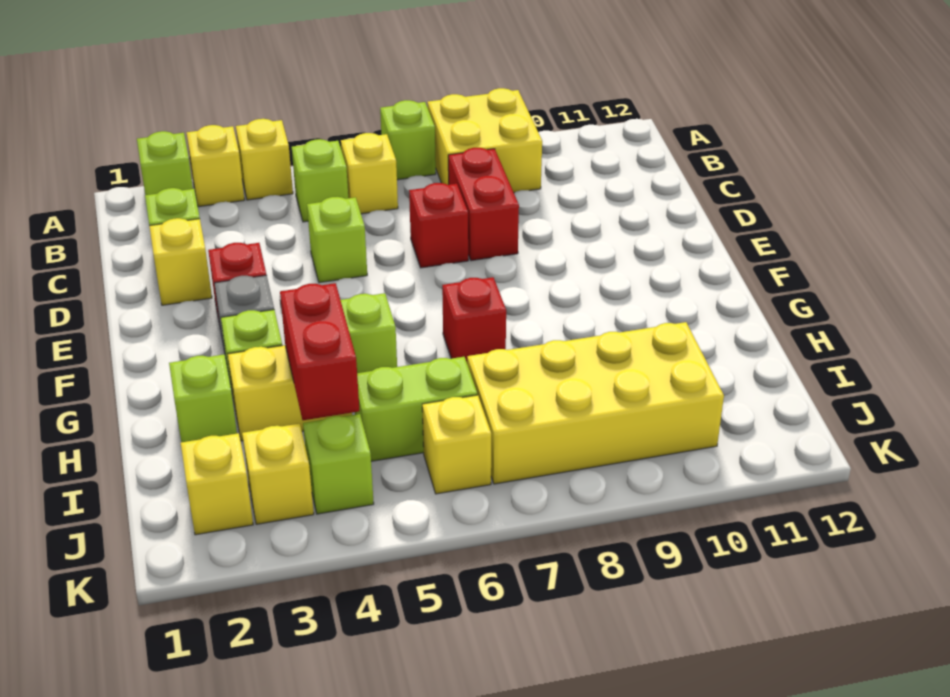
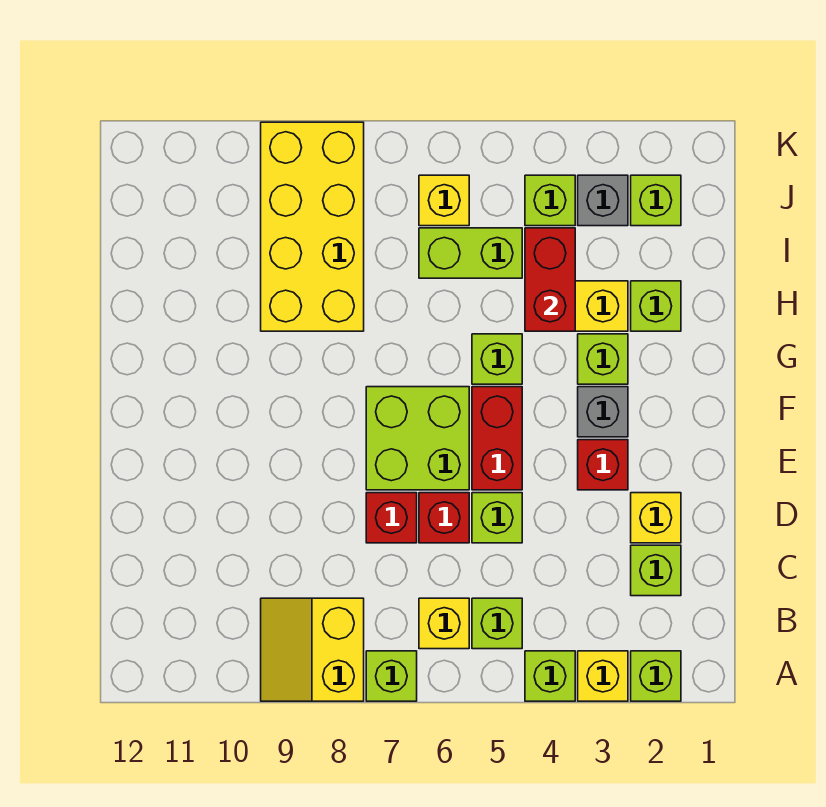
yellow 1x1 brick [236,119,293,200] -> lime 1x1 brick [525,651,575,701]
yellow 2x2 brick [427,88,542,193] -> yellow 2x2 slope [261,598,364,701]
red 1x2 brick [448,148,519,261] -> red 1x2 brick moved to [472,387,522,490]
none -> lime 2x2 brick [366,387,469,490]
red 1x1 brick [442,277,506,362] -> red 1x1 brick moved to [419,493,469,543]
yellow 2x4 brick [467,322,724,484] -> yellow 2x4 brick turned to [261,122,364,331]
yellow 1x1 brick [181,433,253,535] -> lime 1x1 brick [631,175,681,226]
yellow 1x1 brick [242,424,314,524] -> grey 1x1 brick [578,175,628,226]

